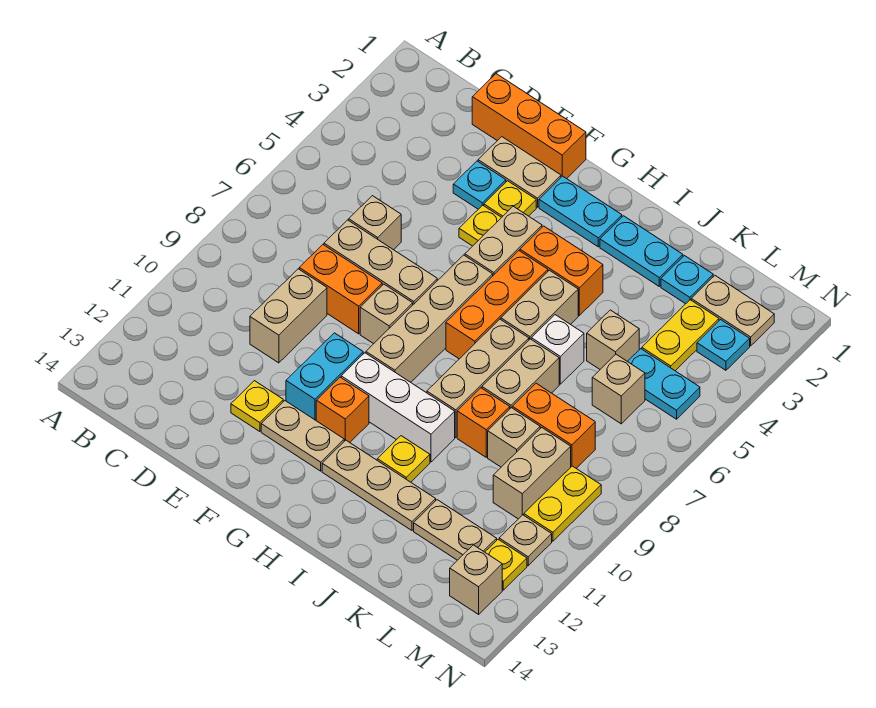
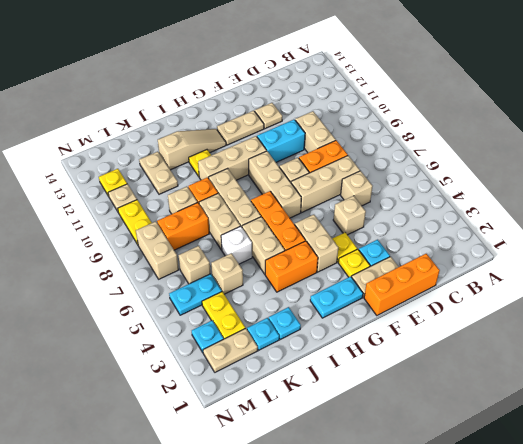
yellow 1x1 plate [231,381,283,432] -> tan 1x1 plate [255,103,282,129]
cyan 1x2 brick [286,333,363,420] -> cyan 1x2 brick turned to [257,119,305,162]
tan 1x4 brick [366,255,493,382] -> tan 1x3 brick [249,151,301,218]
white 1x3 brick [341,353,455,462] -> tan 1x3 brick [198,136,267,180]
orange 1x1 brick [316,377,369,442] -> none
tan 1x3 plate [322,440,436,530] -> tan 1x3 slope [158,129,226,170]
cyan 1x2 plate [600,216,683,286] -> cyan 1x1 plate [269,307,301,339]
tan 1x2 plate [414,500,497,560] -> tan 1x2 plate turned to [139,152,178,194]
tan 1x2 brick [493,428,571,519] -> tan 1x2 brick moved to [136,221,179,279]
tan 1x1 brick [450,545,502,614] -> tan 1x1 brick moved to [333,196,366,235]

